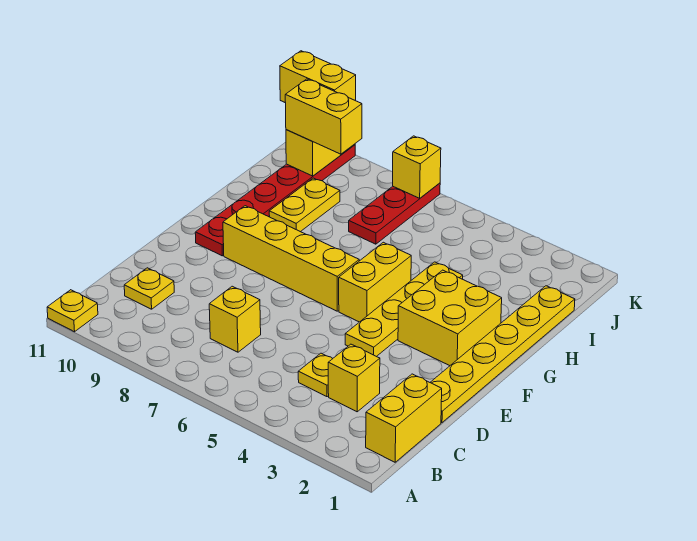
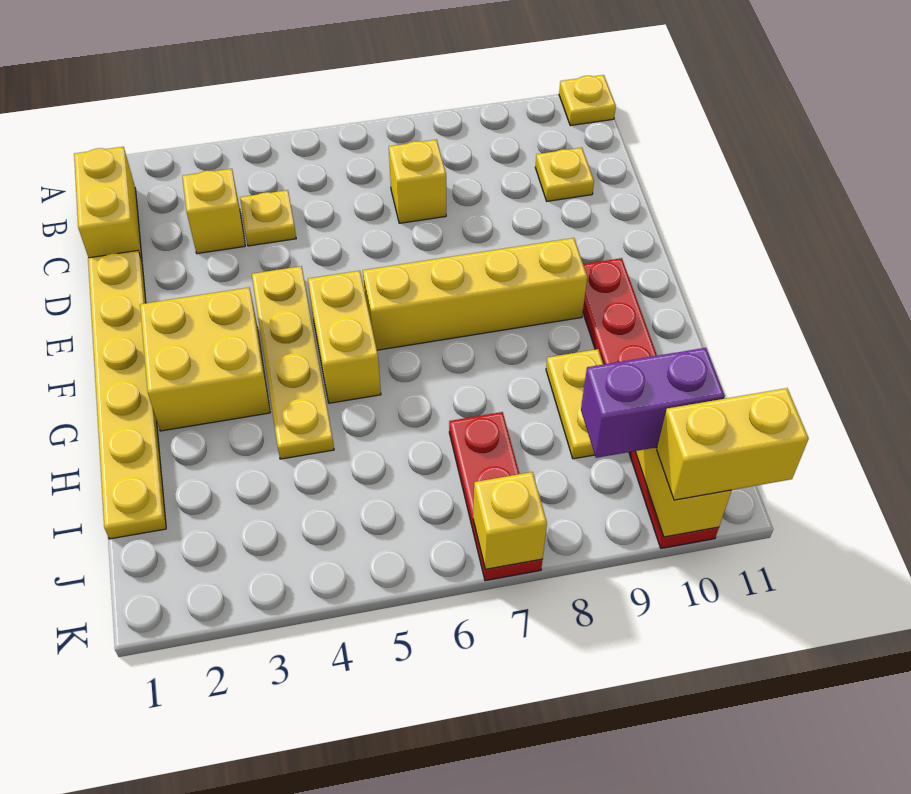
yellow 1x2 brick [285,79,362,154] -> purple 1x2 brick [581,348,725,458]

